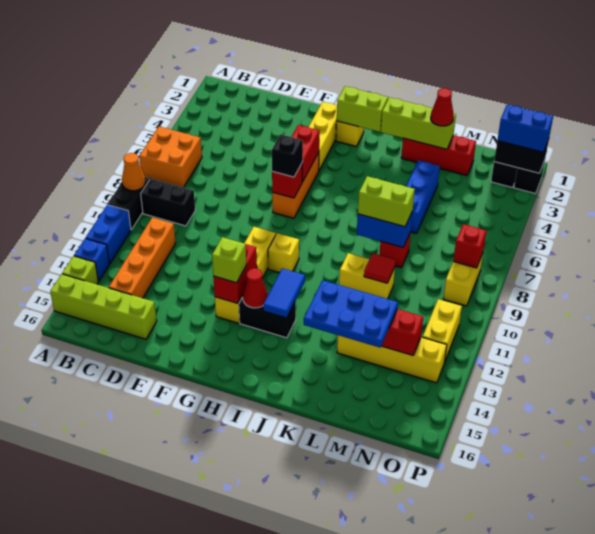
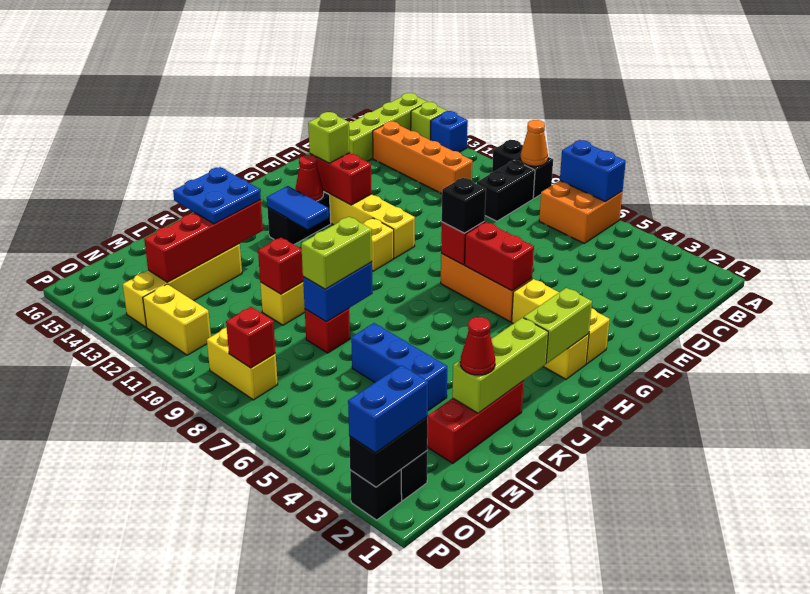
blue 1x2 brick [86,205,131,264] -> blue 1x2 brick moved to [560,140,626,202]
blue 2x3 plate [304,280,398,348] -> blue 2x2 plate [173,167,261,224]
red 1x1 tile [364,253,396,283] -> red 1x1 brick [258,238,303,294]

